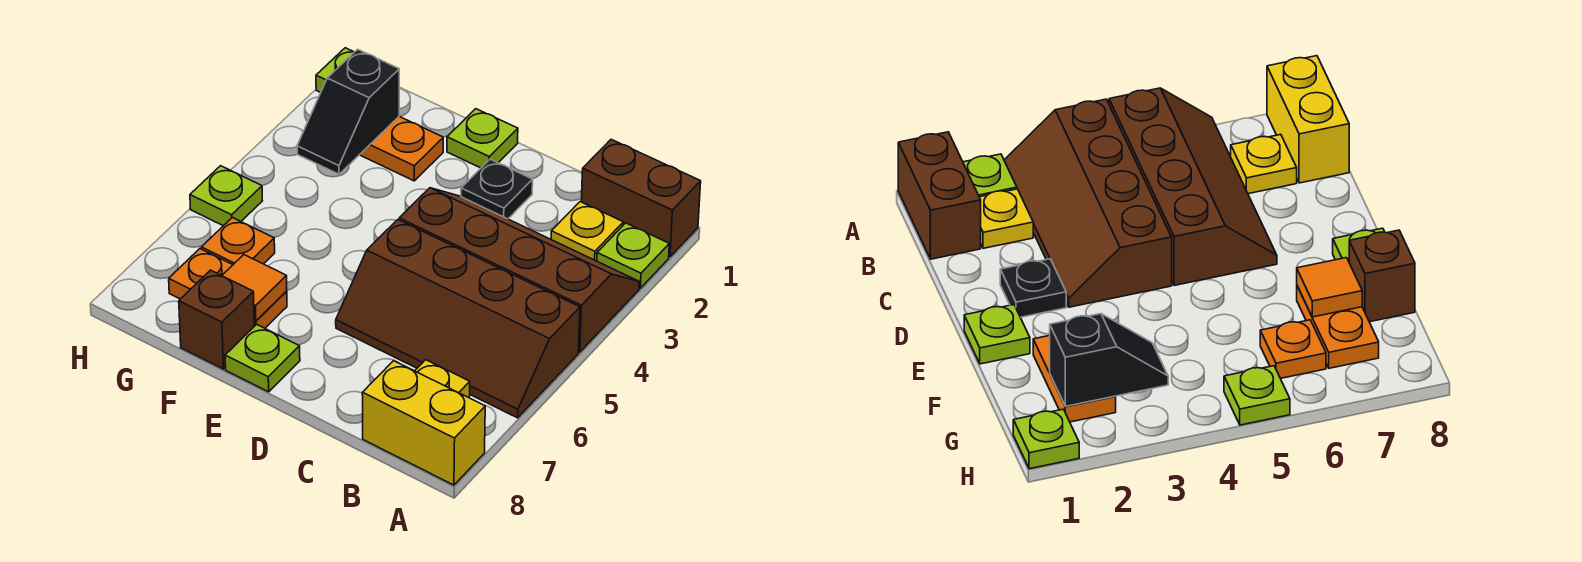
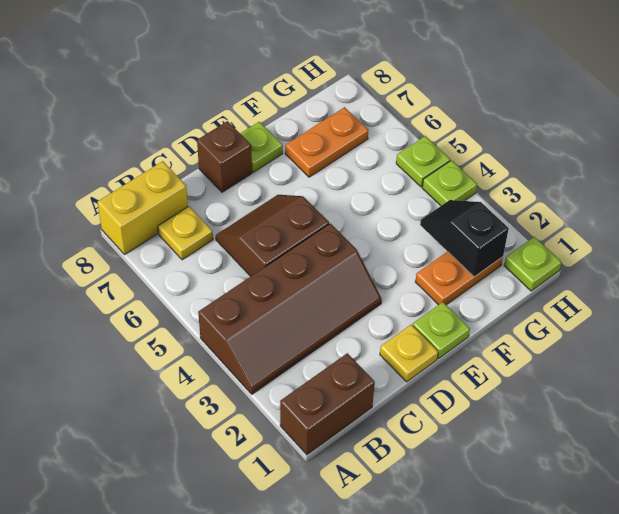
lime 1x1 plate [597,223,669,288] -> lime 1x1 plate moved to [422,160,477,206]
brown 2x4 slope [336,220,580,418] -> brown 2x2 slope [216,195,329,276]
yellow 1x1 plate [551,202,623,261] -> yellow 1x1 plate moved to [380,325,438,382]
black 1x1 plate [461,159,533,219] -> none
orange 1x1 tile [222,255,287,321] -> none
brown 1x1 brick [179,270,254,369] -> brown 1x1 brick moved to [197,121,252,192]
orange 1x1 plate [201,217,275,264] -> none

